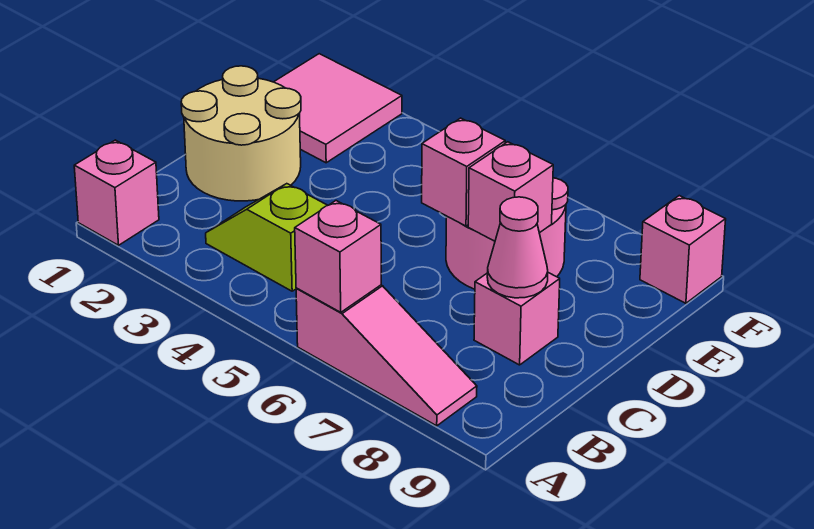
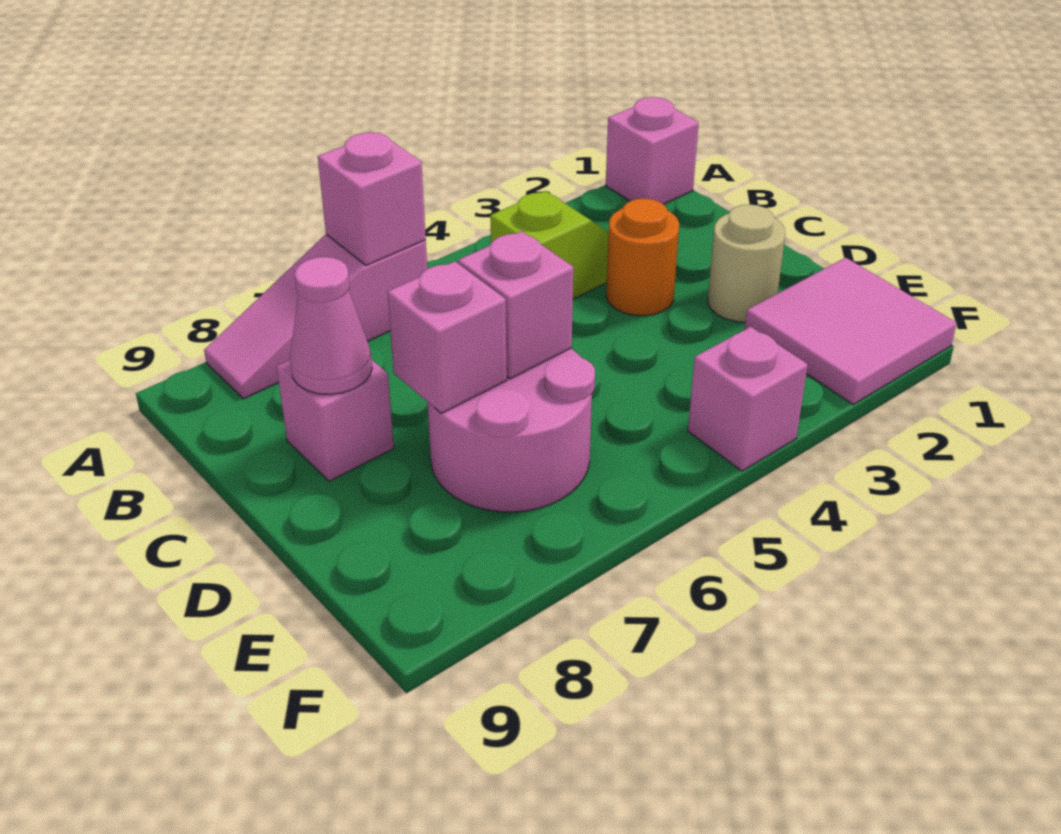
tan 2x2 round brick [181,66,301,201] -> tan 1x1 round brick [708,204,785,322]
none -> orange 1x1 round brick [606,198,679,316]
pink 1x1 brick [640,196,726,303] -> pink 1x1 brick moved to [688,327,808,471]

